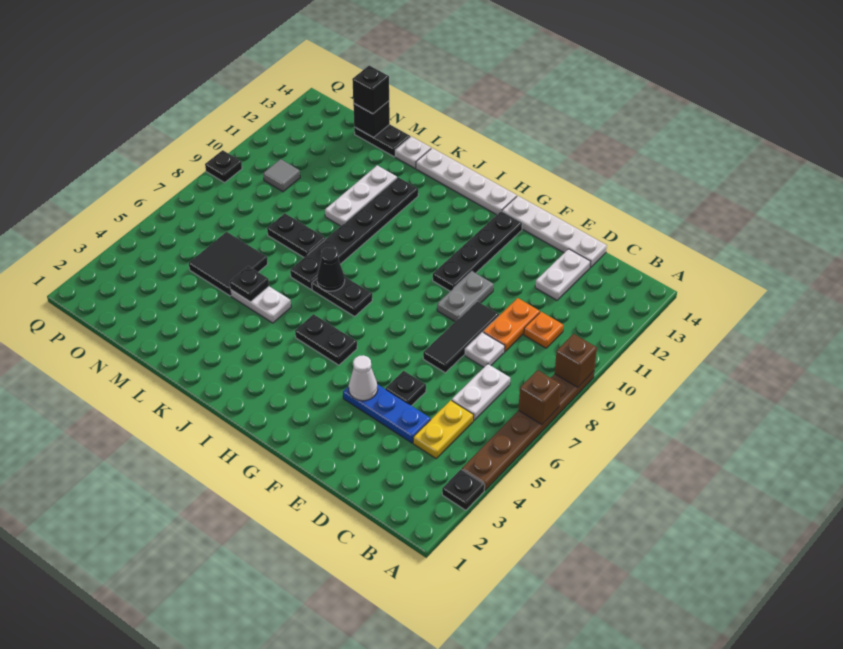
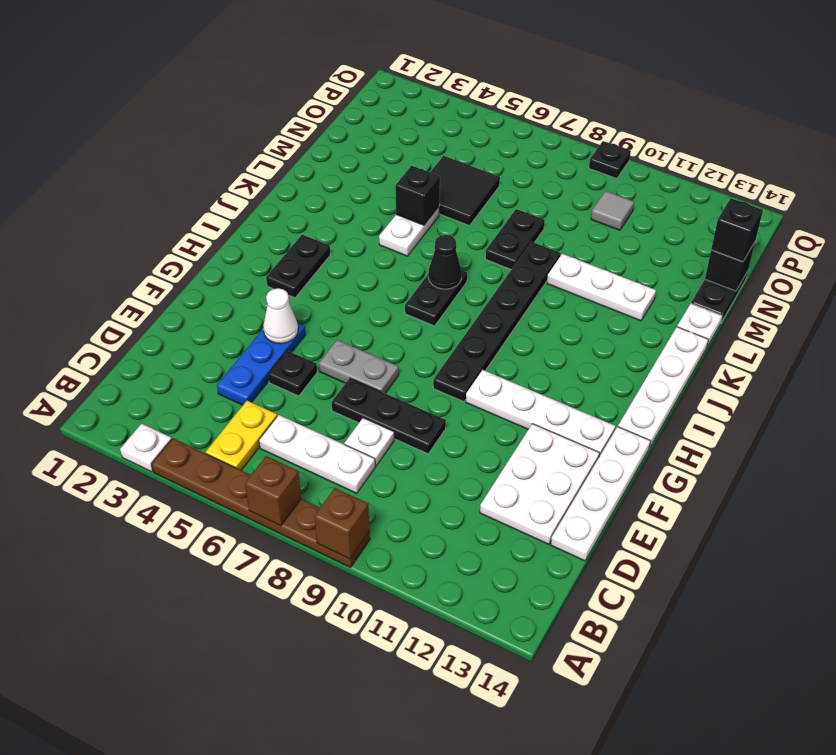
black 1x1 plate [442,469,485,510] -> white 1x1 plate [120,424,172,472]
yellow 1x2 plate [413,400,474,458] -> yellow 1x2 plate turned to [206,401,277,470]
white 1x2 plate [452,364,510,420] -> white 1x3 plate [259,415,375,493]
orange 1x1 plate [524,312,563,348] -> none
orange 1x2 plate [483,298,540,352] -> none
white 1x2 plate [535,249,590,300] -> white 2x3 plate [480,424,600,544]
black 1x3 tile [423,301,499,373] -> black 1x3 plate [331,378,446,454]
grey 1x2 plate [437,271,494,322] -> grey 1x2 plate moved to [319,340,399,393]
black 1x4 plate [433,211,522,291] -> white 1x4 plate [466,370,616,456]
black 1x2 plate [295,314,357,365] -> black 1x2 plate moved to [266,235,330,298]
black 1x6 plate [290,177,418,290] -> black 1x6 plate turned to [433,242,561,402]
black 1x1 plate [230,266,269,302] -> black 1x1 brick [396,165,440,225]

